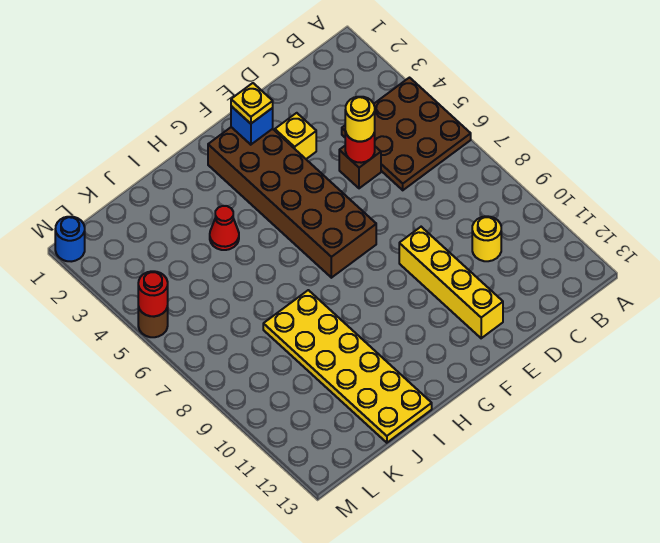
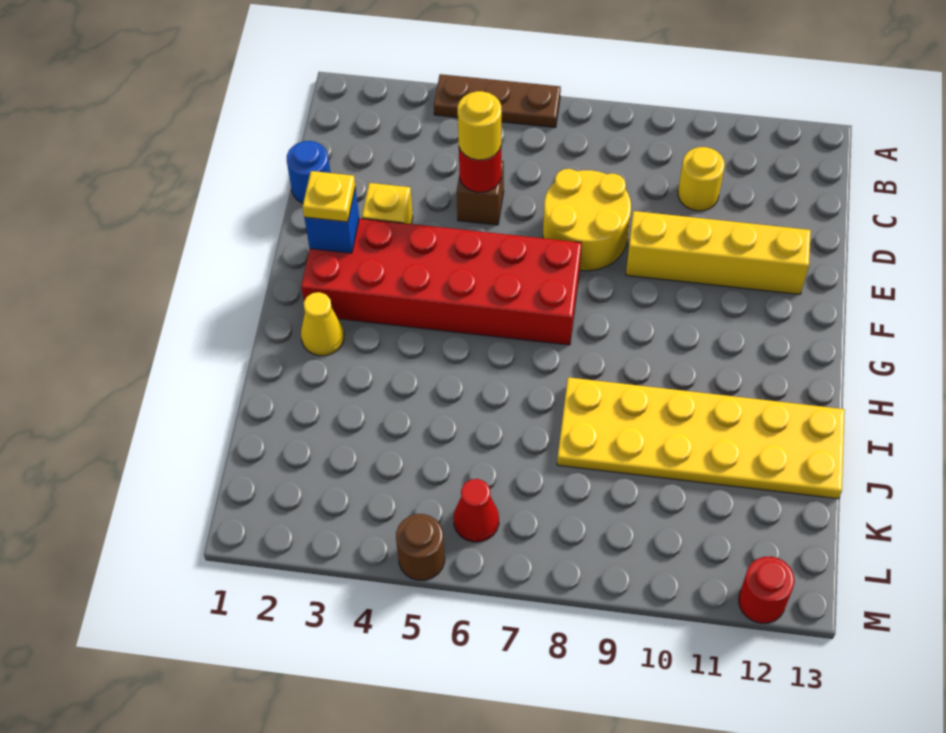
brown 3x3 plate [342,78,471,190] -> brown 1x3 plate [434,74,561,128]
none -> yellow 2x2 round brick [543,169,631,271]
brown 2x6 brick [208,127,376,278] -> red 2x6 brick [301,218,582,345]
none -> yellow 1x1 cone [301,292,344,356]
red 1x1 cone [210,206,239,250] -> red 1x1 cone moved to [454,479,499,542]
blue 1x1 round brick [55,217,85,262] -> blue 1x1 round brick moved to [287,141,330,203]
red 1x1 round brick [138,271,168,316] -> red 1x1 round brick moved to [739,556,795,623]

